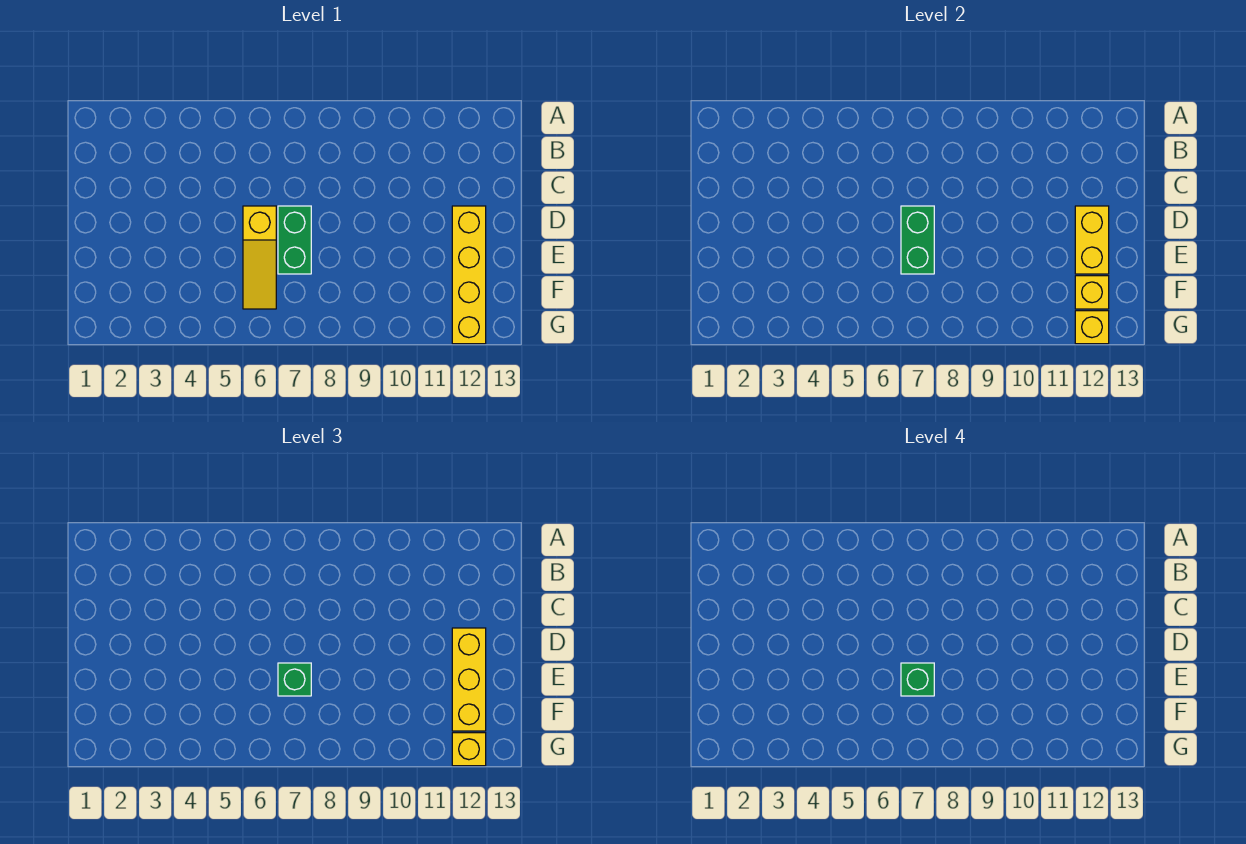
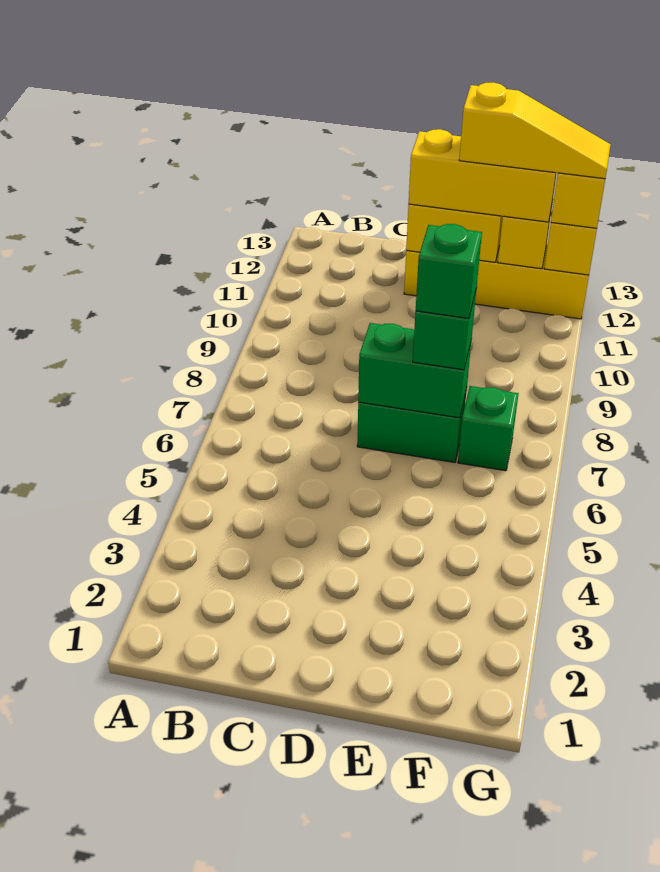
yellow 1x3 slope [243,206,276,309] -> yellow 1x3 slope moved to [459,83,611,179]
none -> green 1x1 brick [458,386,519,471]

